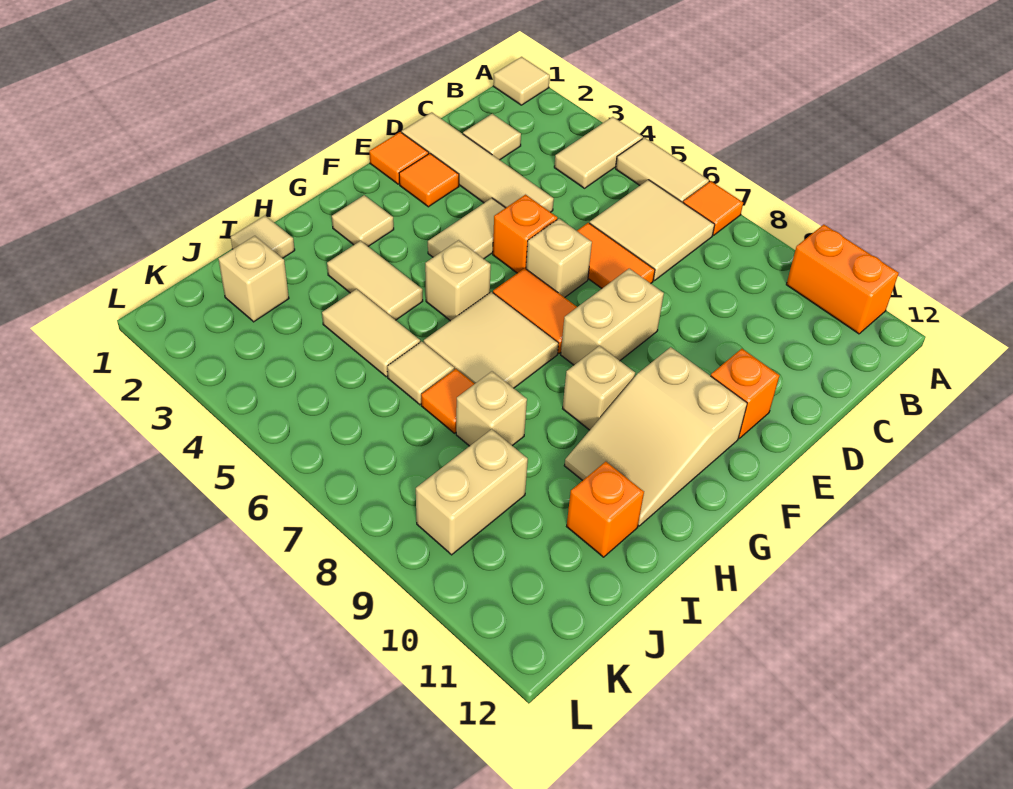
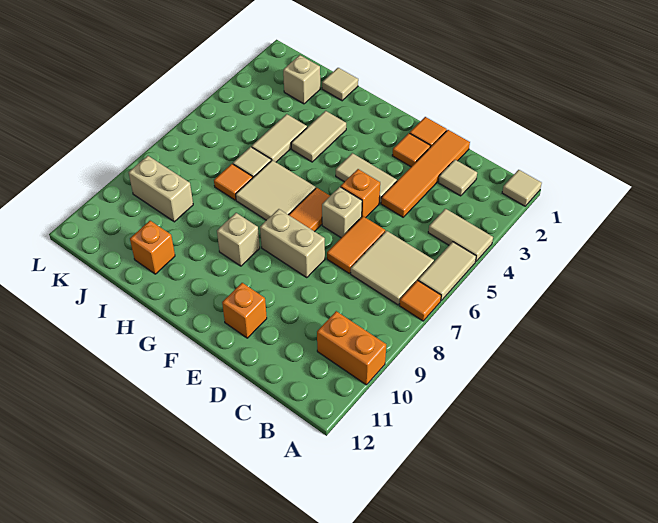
orange 1x2 brick [786,225,899,334] -> orange 1x2 brick turned to [317,311,386,385]
tan 1x4 tile [402,112,554,212] -> orange 1x4 tile [381,130,470,217]
tan 2x3 slope [564,347,747,526] -> none
tan 1x1 tile [332,195,394,246] -> none
tan 1x1 brick [425,240,491,321] -> none
tan 1x1 brick [456,371,527,446] -> none

